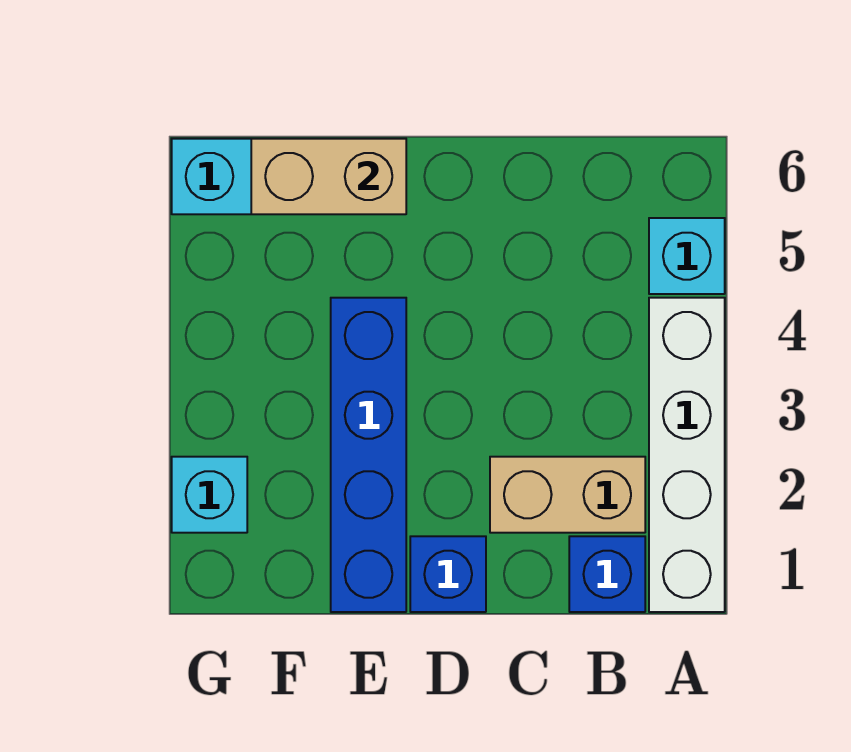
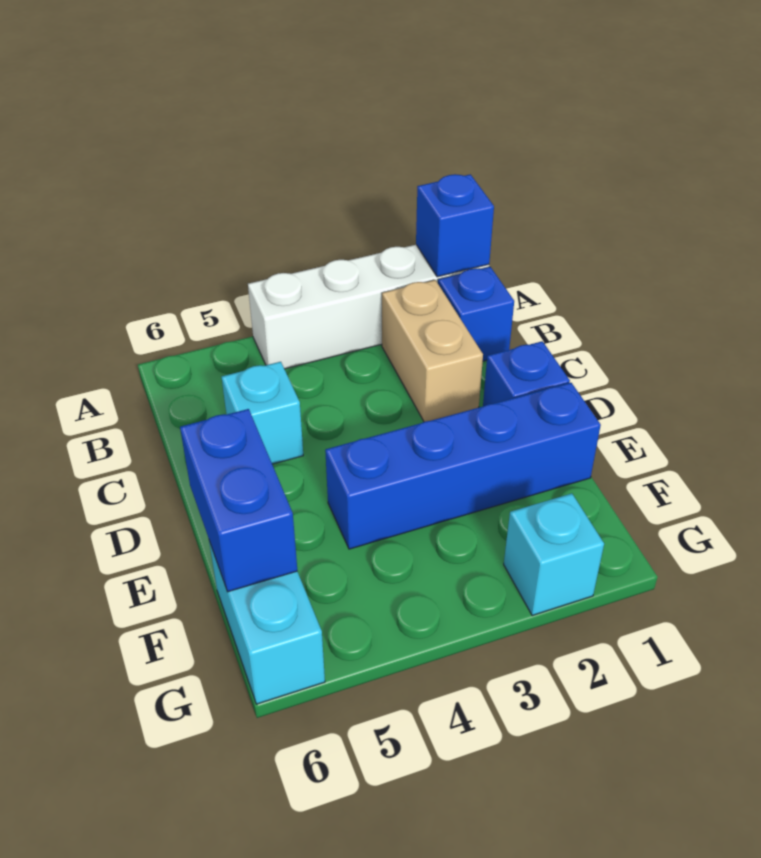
none -> blue 1x1 brick [416,174,494,277]
cyan 1x1 brick [649,218,725,294] -> cyan 1x1 brick moved to [222,362,303,464]
tan 1x2 brick [251,139,406,214] -> blue 1x2 brick [180,409,297,592]

